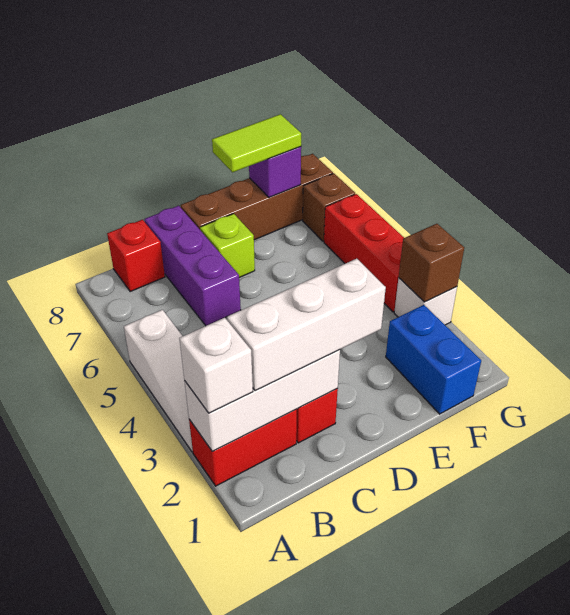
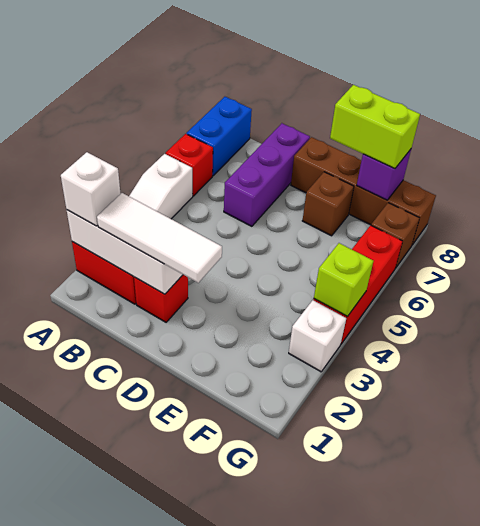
white 1x3 brick [227,259,386,391] -> white 1x3 tile [97,193,222,283]
red 1x1 brick [107,220,165,292] -> red 1x1 brick moved to [166,134,213,196]
lime 1x1 brick [200,214,255,277] -> lime 1x1 brick moved to [314,243,373,317]
lime 1x2 tile [212,114,301,172] -> lime 1x2 brick [330,85,420,169]
blue 1x2 brick [386,305,481,414] -> blue 1x2 brick moved to [187,97,252,176]
brown 1x1 brick [399,224,464,302] -> brown 1x1 brick moved to [302,172,354,236]

